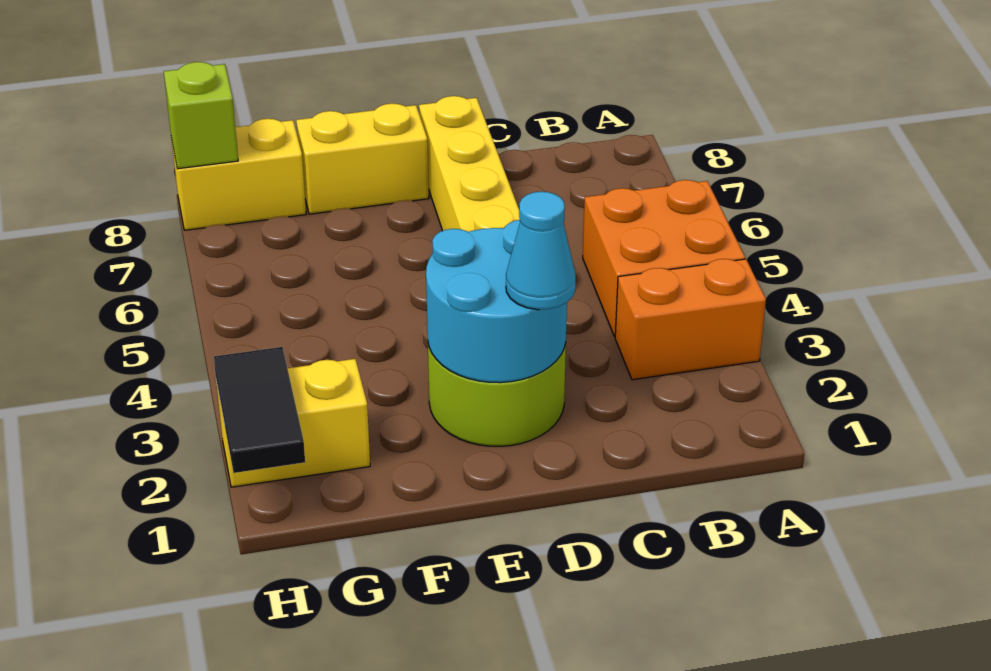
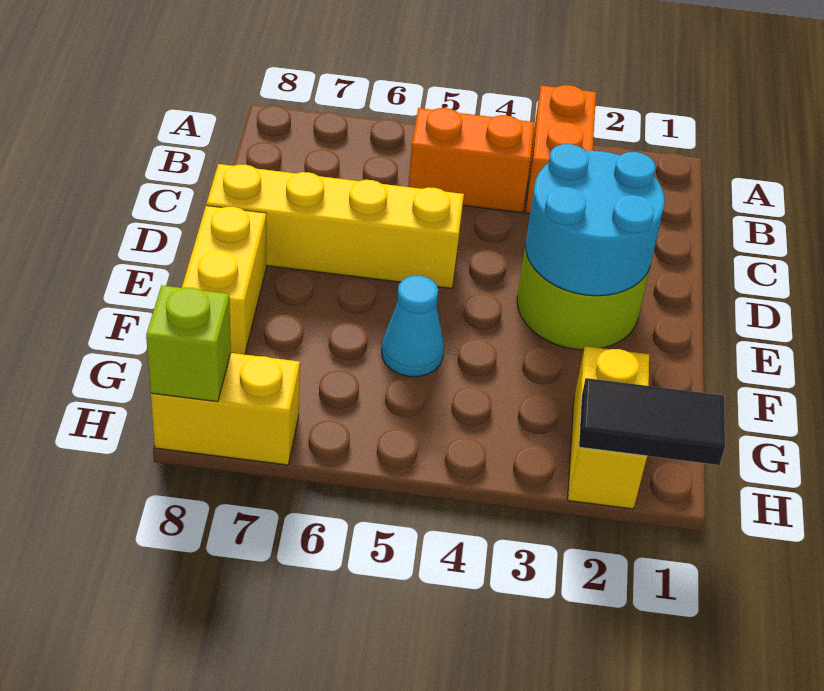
orange 2x2 brick [583,180,745,337] -> orange 1x2 brick [408,108,534,213]
cyan 1x1 cone [506,192,576,310] -> cyan 1x1 cone moved to [382,276,444,377]
yellow 1x2 brick [171,119,306,230] -> yellow 1x2 brick turned to [151,353,300,465]

